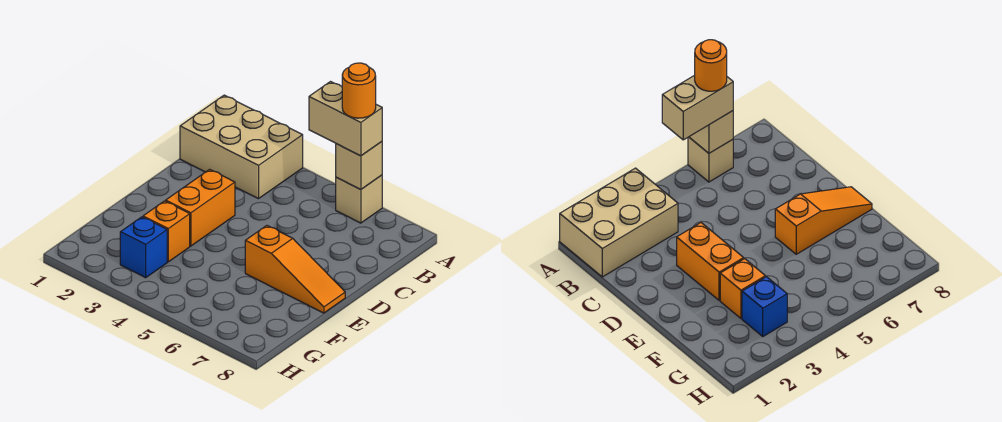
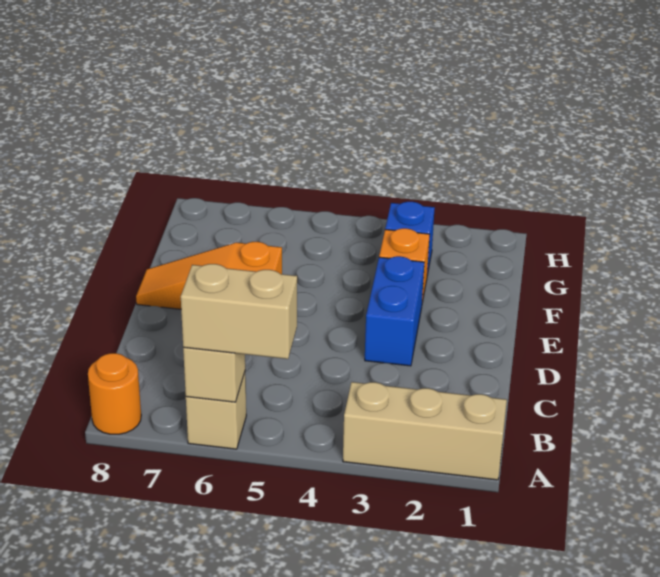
tan 2x3 brick [180,95,303,199] -> tan 1x3 brick [343,382,507,480]
orange 1x1 round brick [342,63,376,118] -> orange 1x1 round brick moved to [88,353,141,434]
orange 1x2 brick [166,169,235,246] -> blue 1x2 brick [365,256,424,366]

